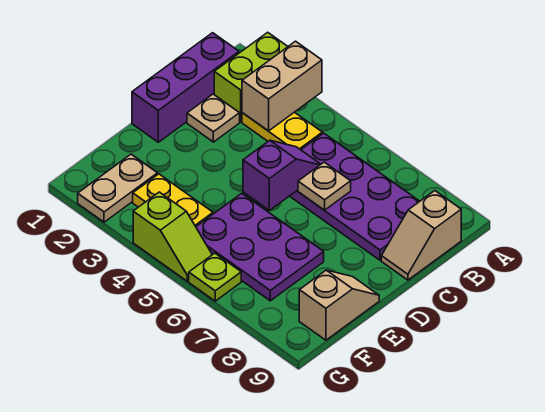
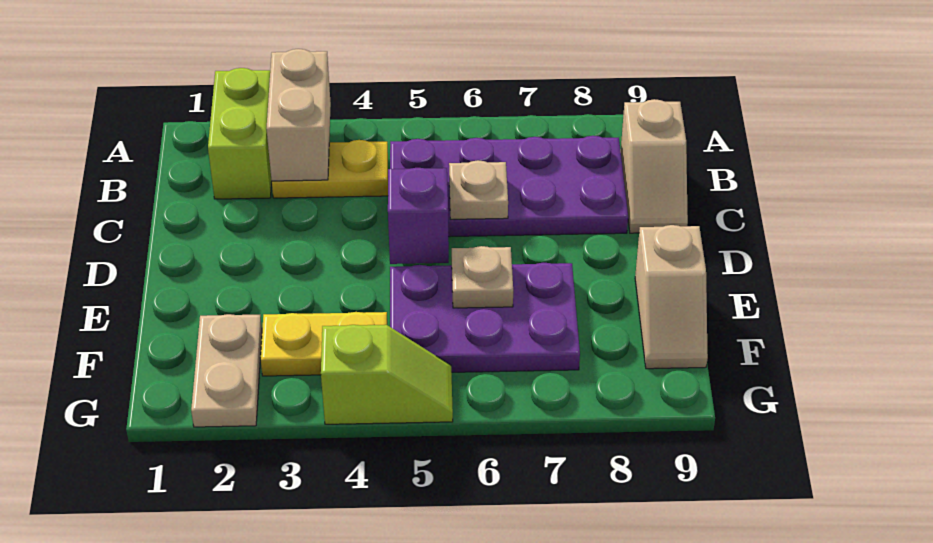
purple 1x3 brick [132,33,239,142] -> none
tan 1x1 plate [187,94,240,142] -> tan 1x1 plate moved to [452,246,513,308]
tan 1x2 slope [299,270,379,340] -> tan 1x2 slope turned to [635,225,708,369]
lime 1x1 plate [189,253,241,301] -> none

